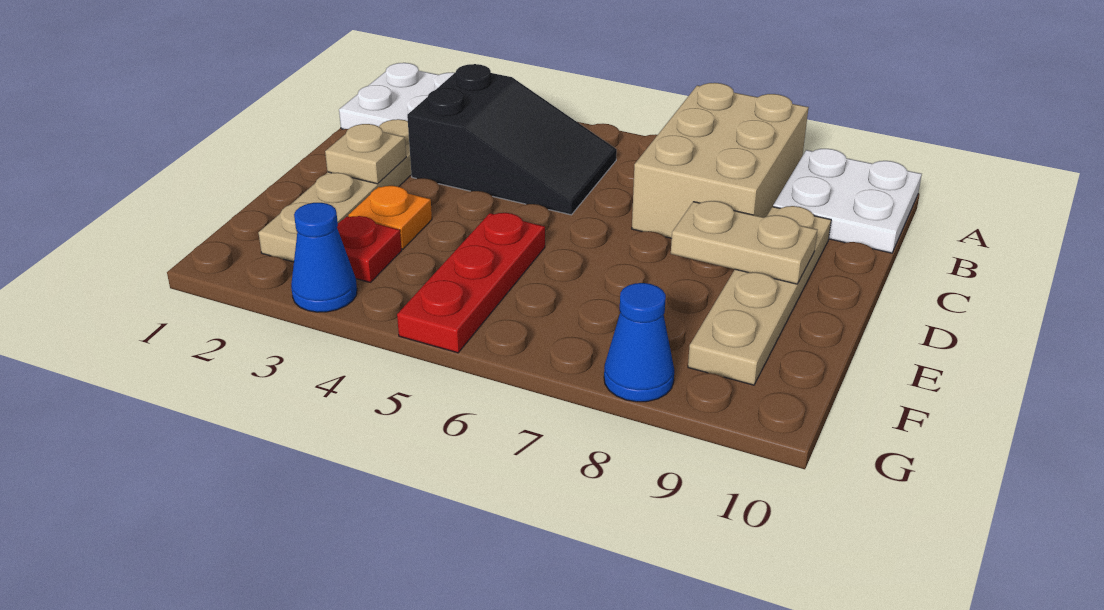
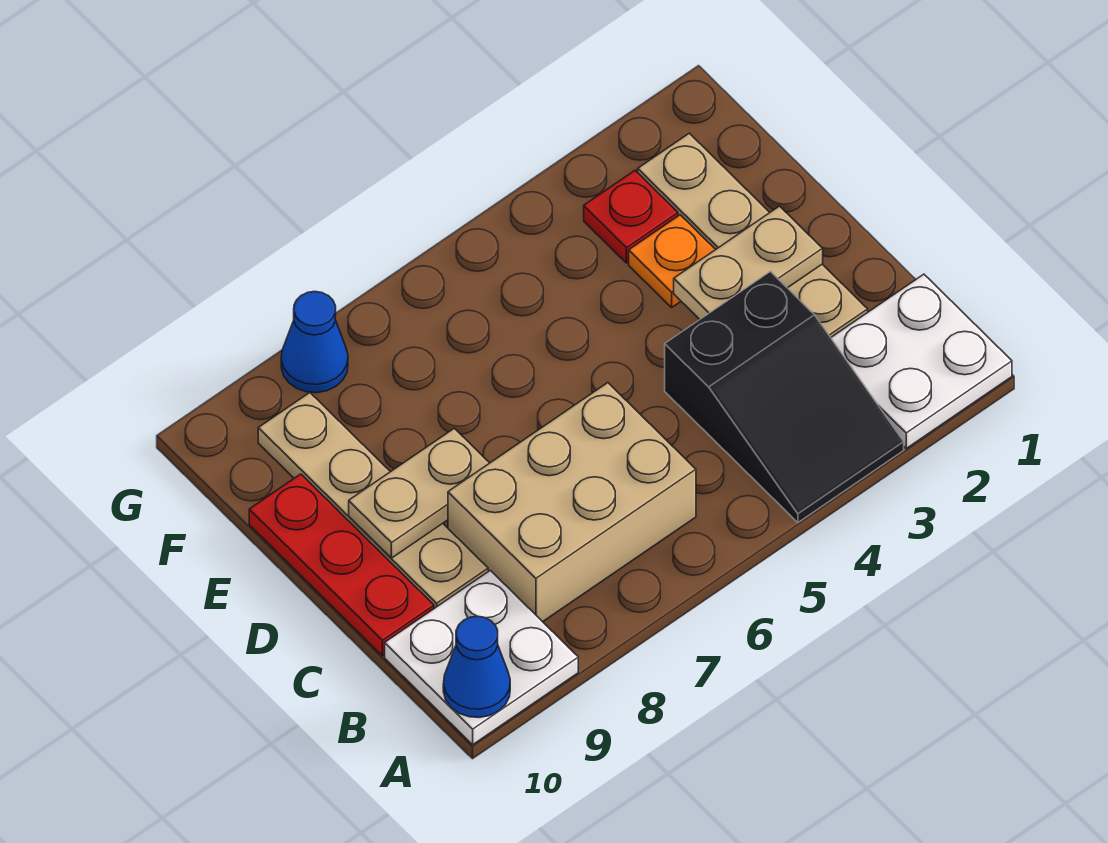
tan 2x3 brick [632,83,809,238] -> tan 2x3 brick turned to [448,383,696,622]
black 2x3 slope [407,64,617,215] -> black 2x3 slope turned to [665,272,904,522]
tan 1x1 plate [325,124,406,184] -> tan 1x2 plate [674,206,823,319]
red 1x3 plate [397,213,545,353] -> red 1x3 plate moved to [249,474,434,656]
blue 1x1 cone [291,203,357,312] -> blue 1x1 cone moved to [443,616,510,718]

